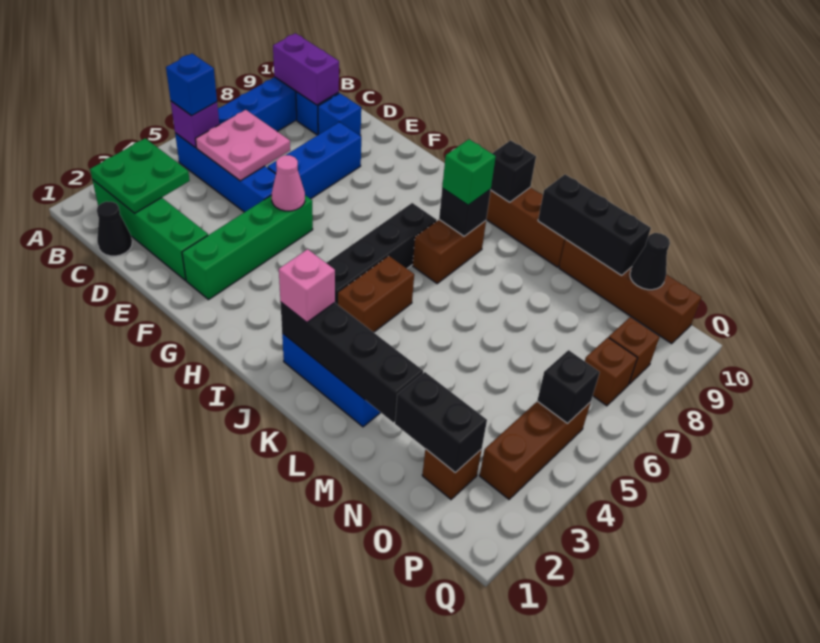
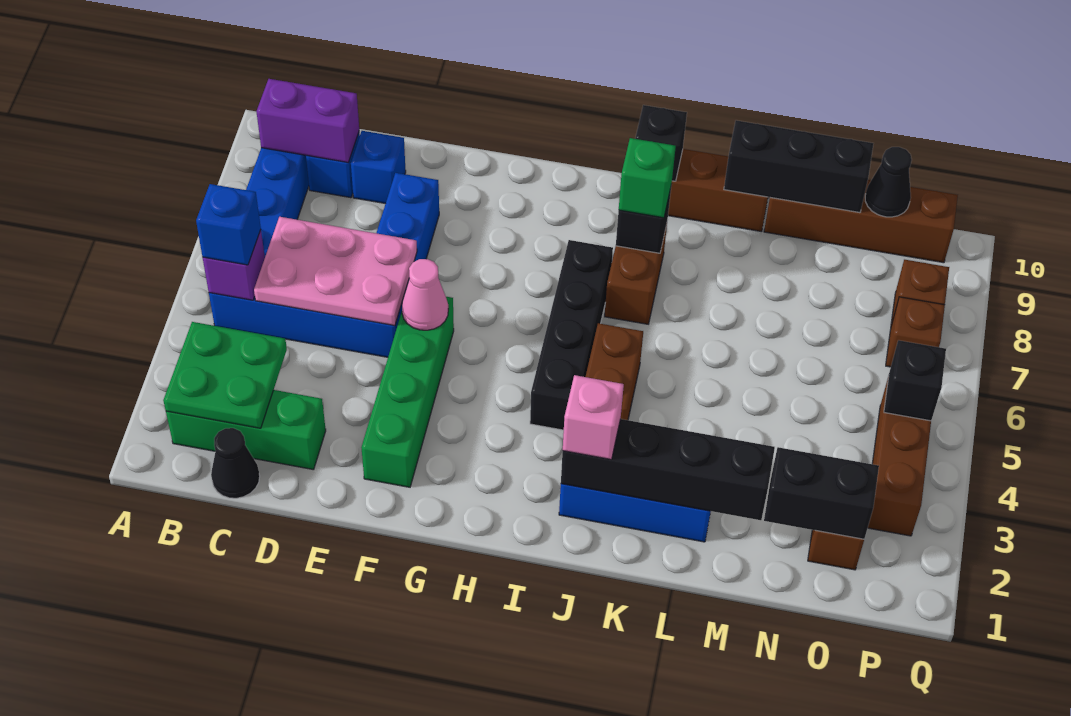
green 1x4 brick [93,180,208,280] -> green 1x3 brick [166,390,326,470]
pink 2x2 plate [196,110,290,181] -> pink 2x3 plate [254,217,417,326]

